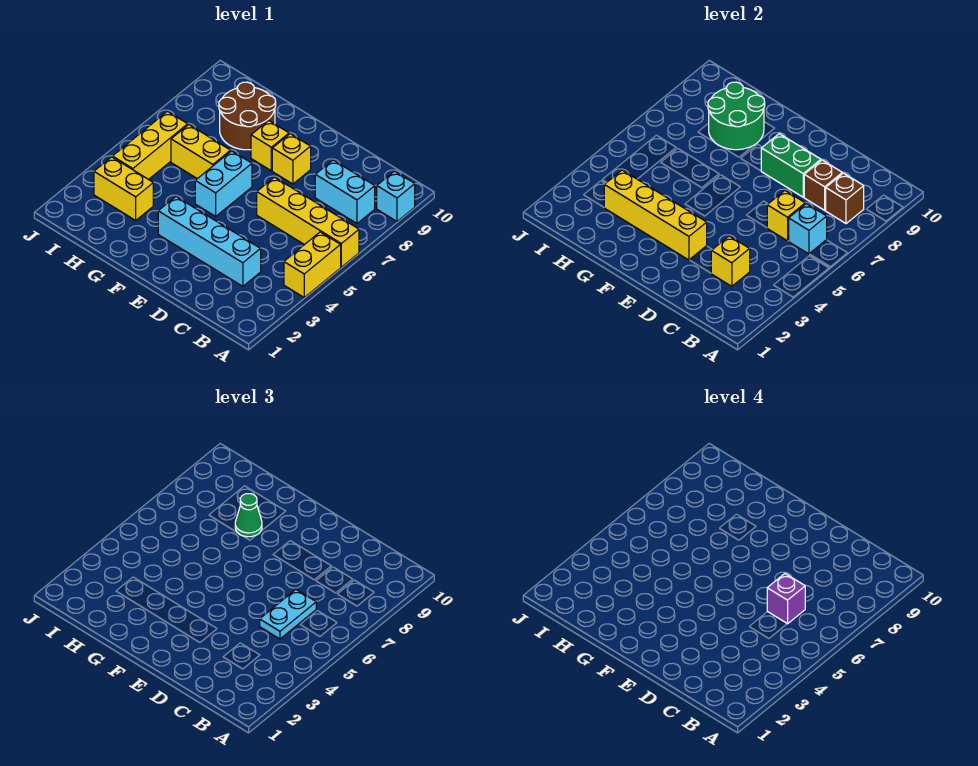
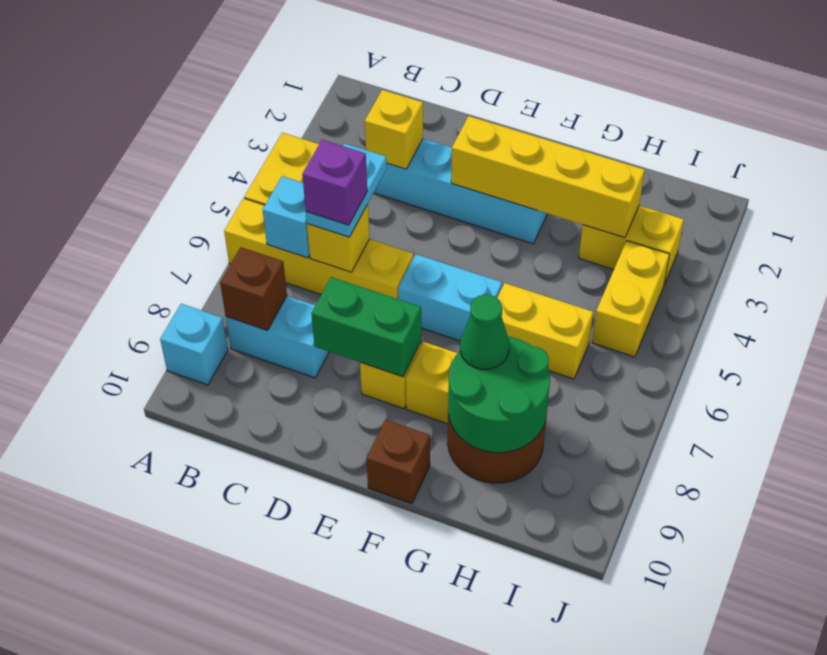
brown 1x1 brick [804,160,842,210] -> brown 1x1 brick moved to [366,420,430,504]
cyan 1x2 brick [195,151,252,216] -> cyan 1x2 brick turned to [398,254,502,341]
yellow 1x3 brick [113,111,188,180] -> yellow 1x2 brick [592,241,670,357]

